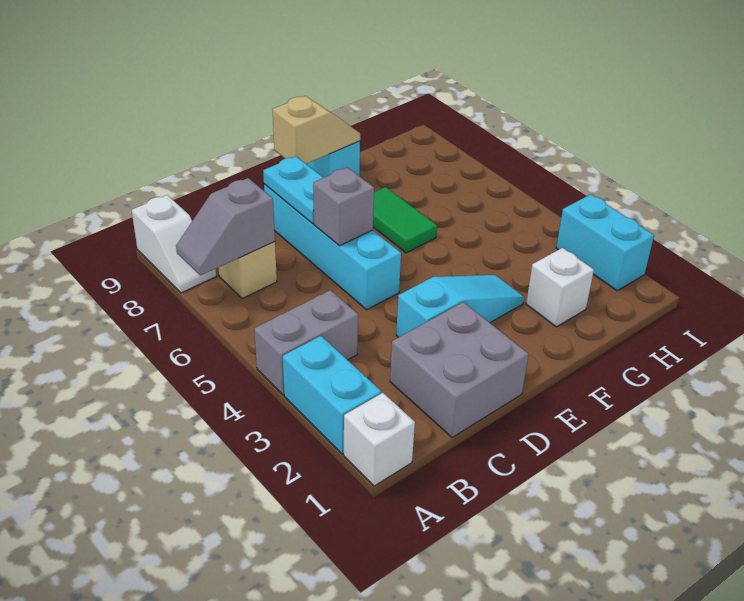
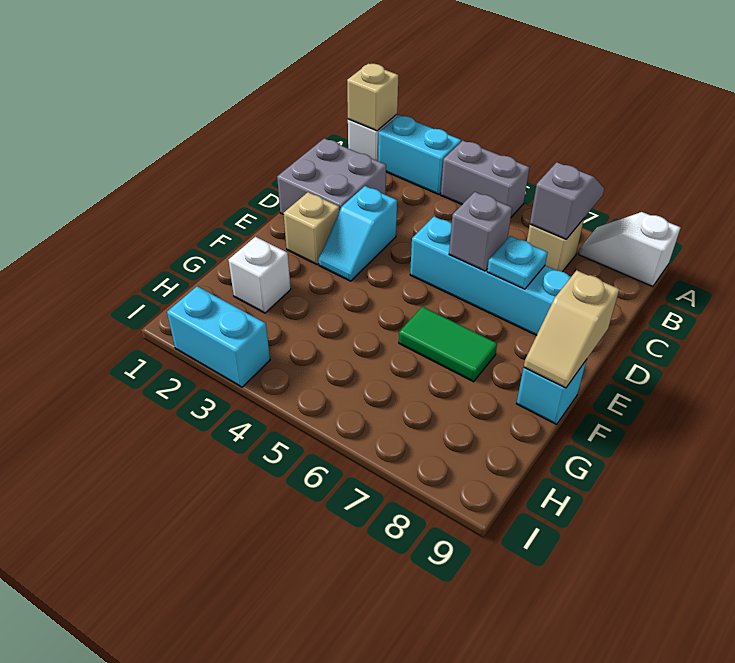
none -> tan 1x1 brick [347,64,398,131]
grey 1x2 brick [254,290,358,395] -> grey 1x2 brick turned to [441,141,529,217]
cyan 1x3 slope [396,275,524,337] -> cyan 1x2 slope [319,186,397,281]
cyan 1x2 plate [263,156,323,224] -> cyan 1x1 plate [487,236,548,289]
none -> tan 1x1 brick [284,192,340,264]

